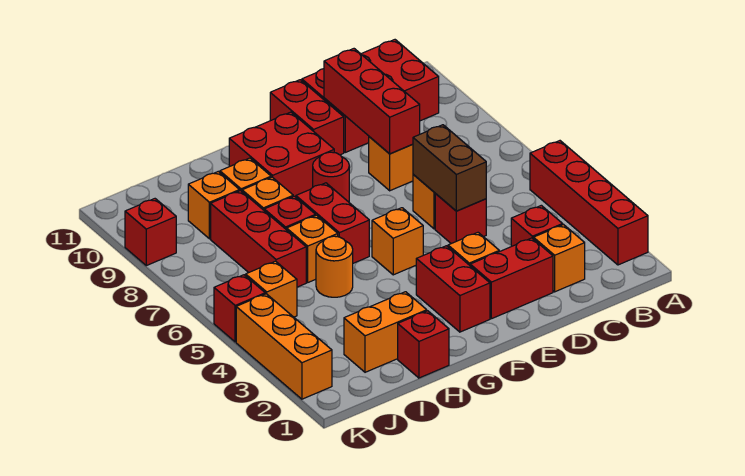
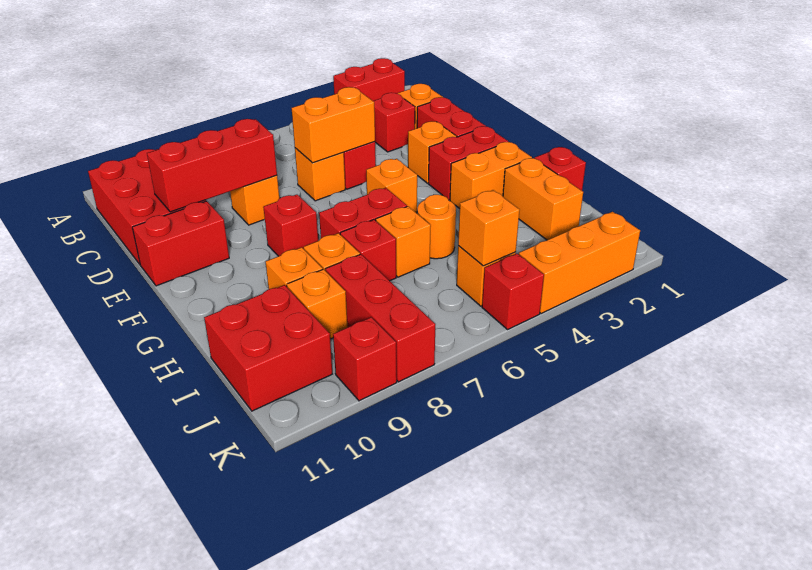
red 1x4 brick [530,141,648,265] -> red 1x2 brick [333,58,405,101]
brown 1x2 brick [413,125,486,211] -> orange 1x2 brick [292,87,375,163]
red 1x1 round brick [313,152,349,202] -> red 1x1 brick [263,195,318,256]
red 2x2 brick [229,112,334,197] -> red 2x2 brick moved to [204,285,332,411]
none -> orange 1x2 brick [450,142,532,209]
red 1x3 brick [211,191,306,287] -> red 1x3 brick turned to [326,254,435,382]
none -> orange 1x1 brick [458,190,520,266]

